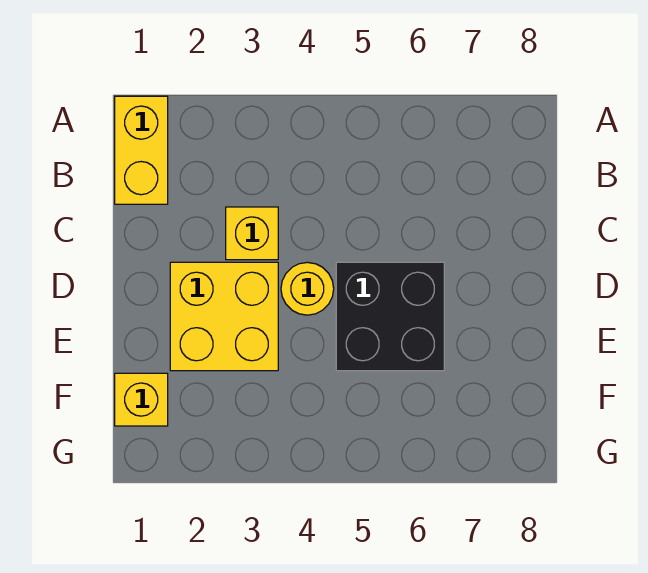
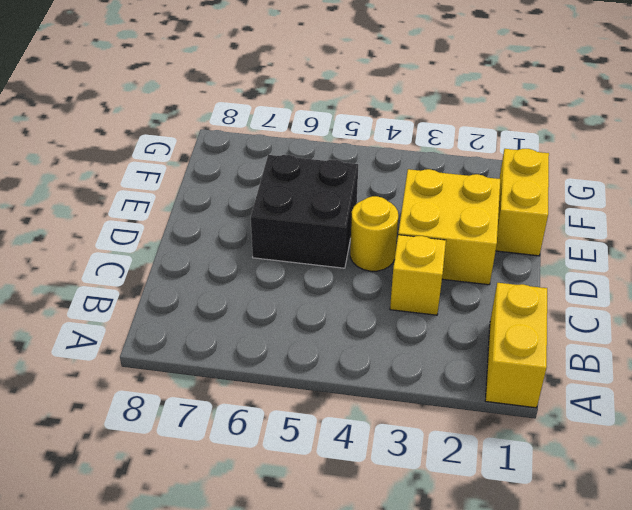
yellow 1x1 brick [115,373,168,426] -> yellow 1x2 brick [496,149,549,256]

